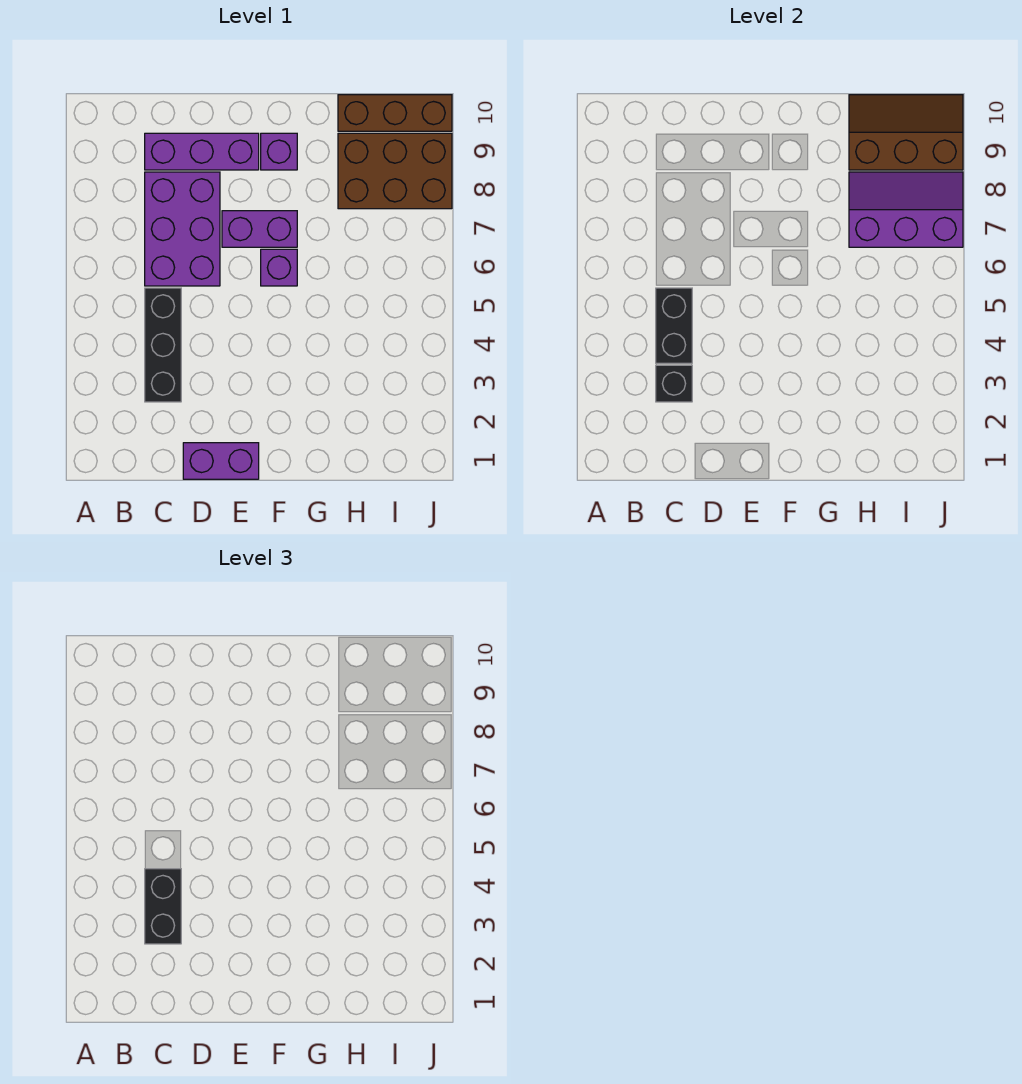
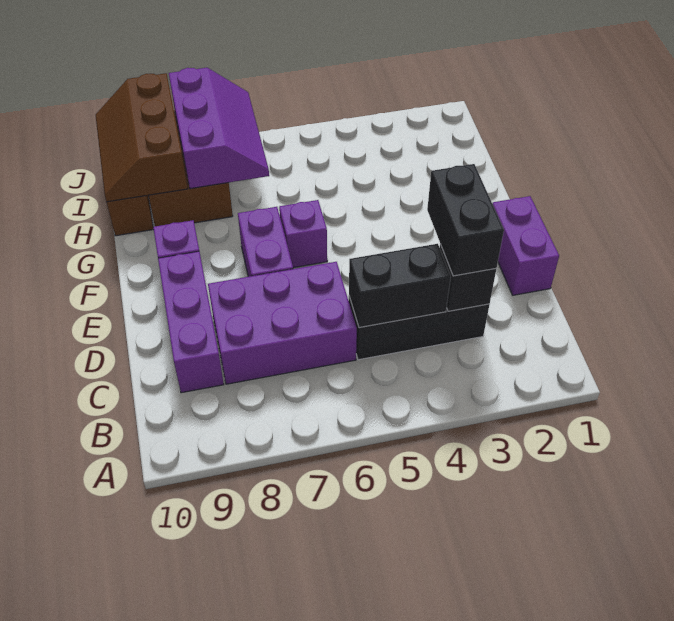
black 1x2 brick [145,869,181,944] -> black 1x2 brick turned to [427,164,504,276]
purple 2x3 slope [849,172,963,247] -> purple 2x3 slope turned to [169,68,269,189]

